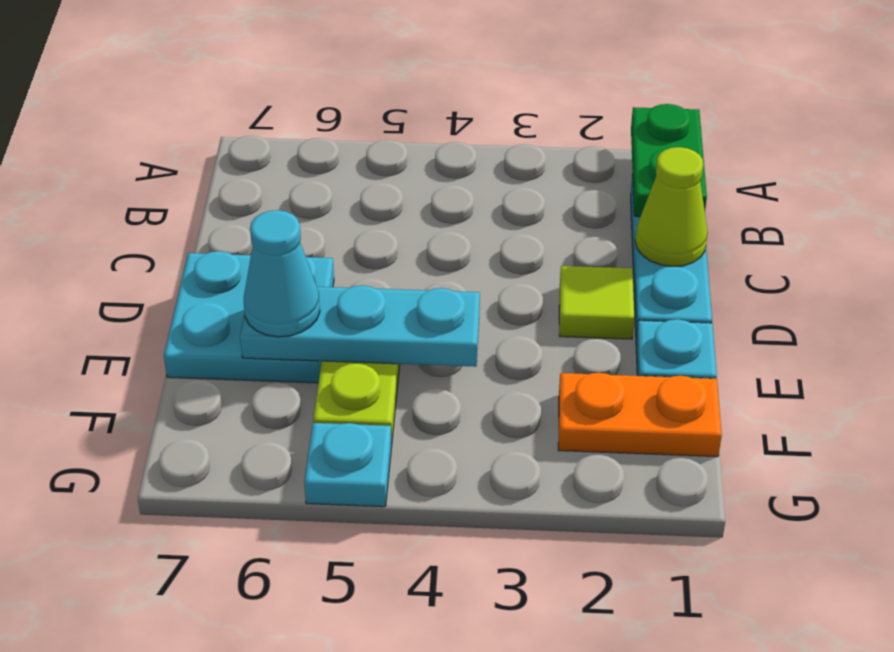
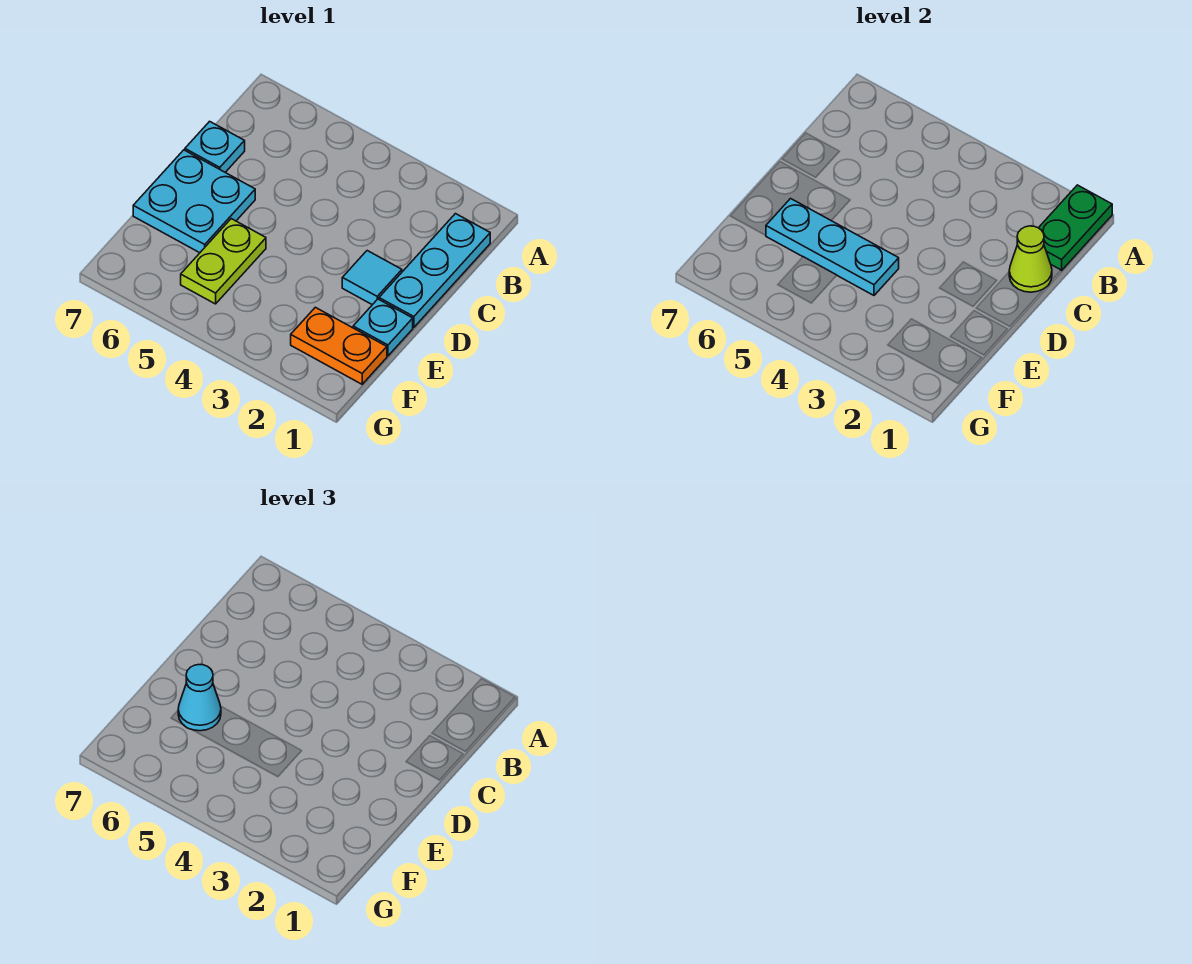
lime 1x1 tile [559,266,634,339] -> cyan 1x1 tile [342,251,402,305]
cyan 1x1 plate [304,423,392,507] -> cyan 1x1 plate moved to [185,121,245,172]

